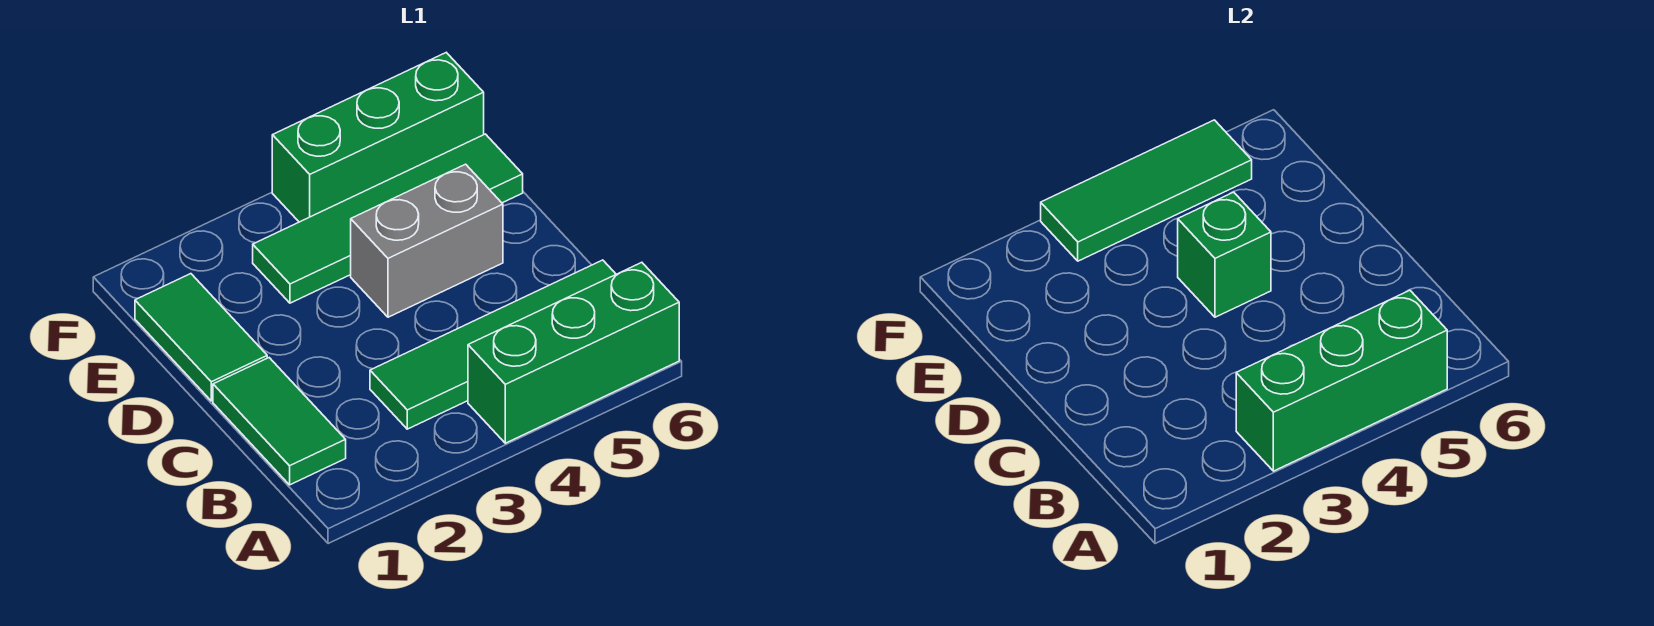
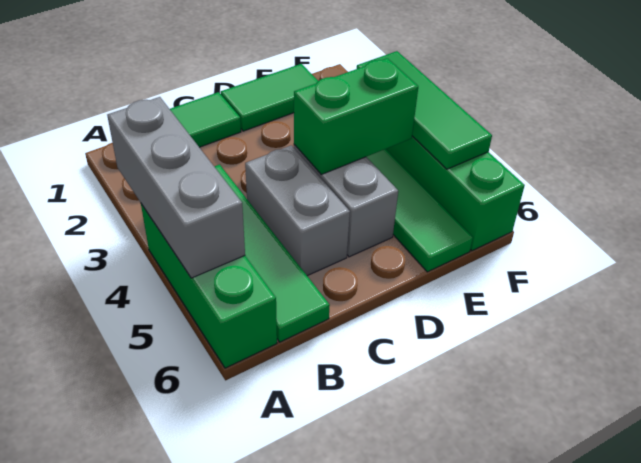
green 1x3 brick [1236,290,1447,471] -> grey 1x3 brick [107,97,245,278]
none -> grey 1x2 brick [245,145,350,276]
green 1x1 brick [1178,192,1271,317] -> green 1x2 brick [294,58,418,175]

